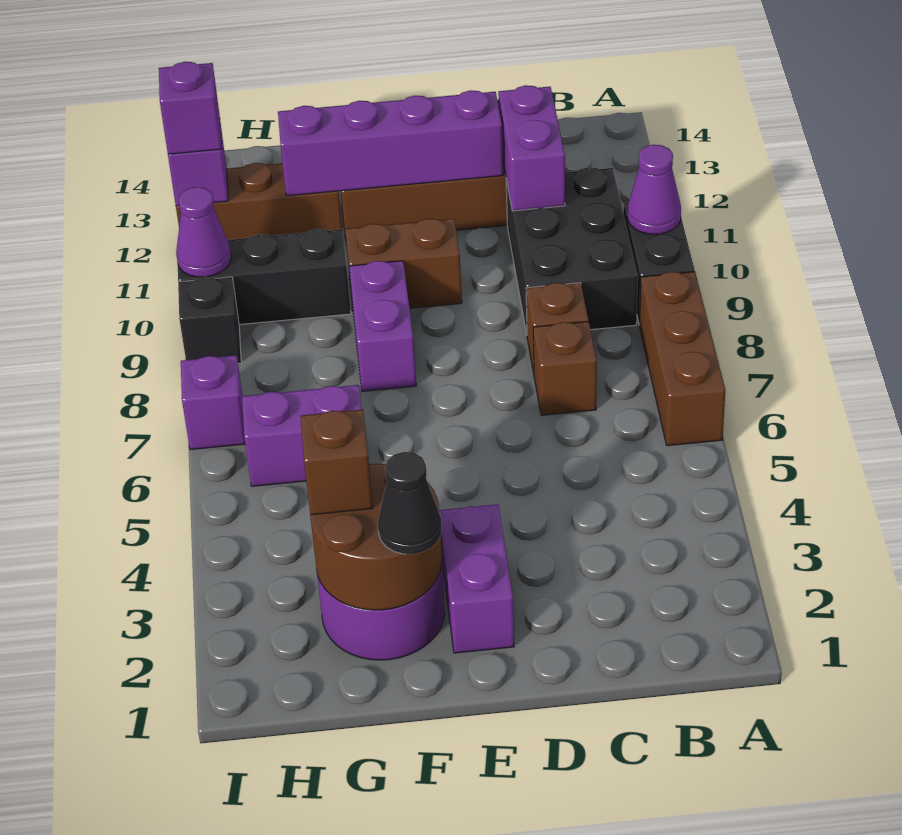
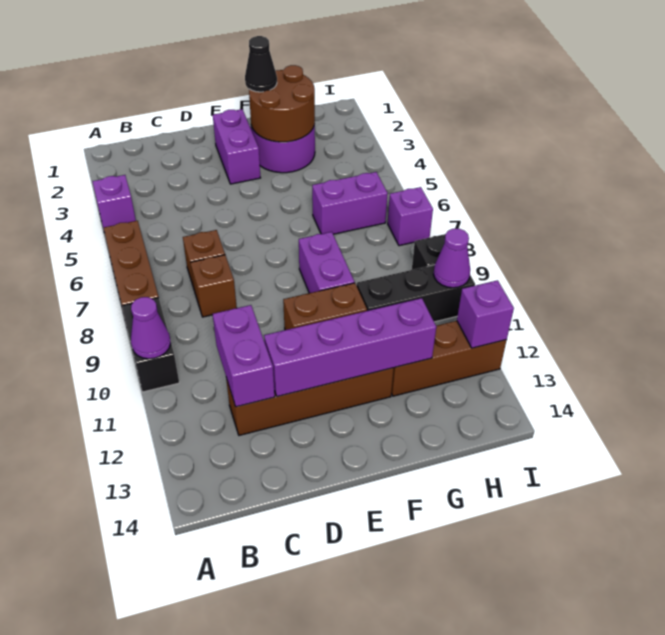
black 2x3 brick [506,167,638,334] -> none
brown 1x1 brick [301,409,373,515] -> none
purple 1x1 brick [159,62,221,154] -> purple 1x1 brick moved to [92,175,136,229]

